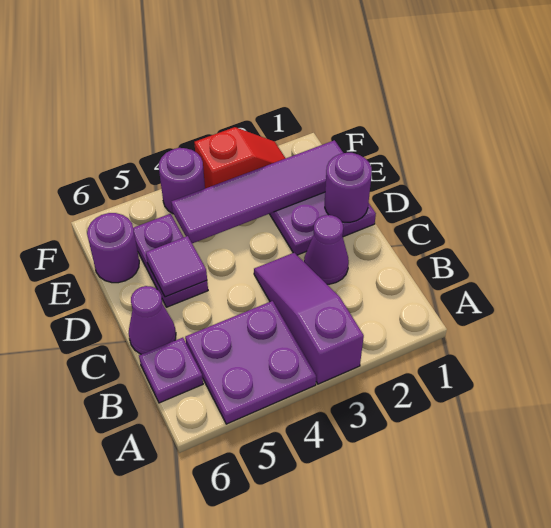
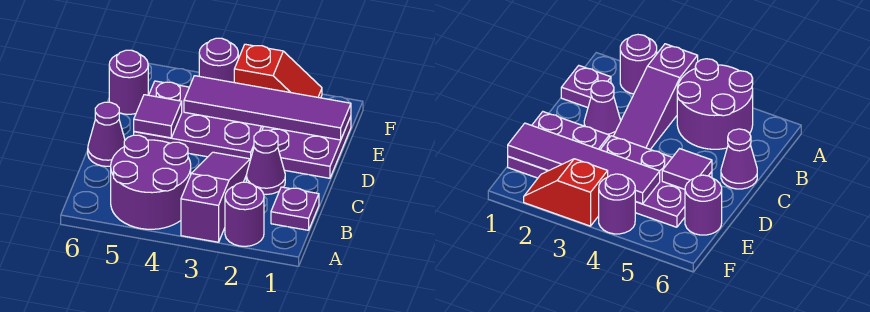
purple 2x2 plate [185,301,316,424] -> purple 2x2 round brick [111,135,191,229]
purple 1x1 plate [139,338,203,403] -> purple 1x1 plate moved to [271,187,319,230]
purple 1x1 round brick [325,153,372,222] -> purple 1x1 round brick moved to [225,182,264,246]
purple 1x2 plate [134,214,208,307] -> purple 2x3 plate [134,81,263,160]

